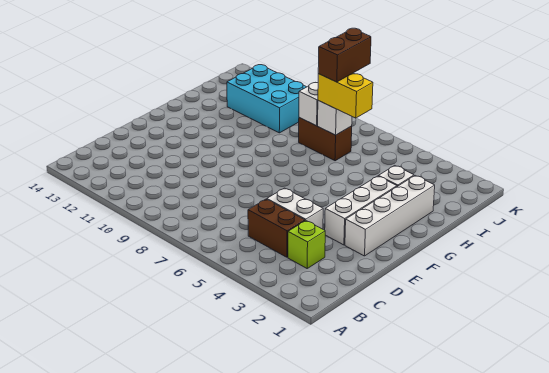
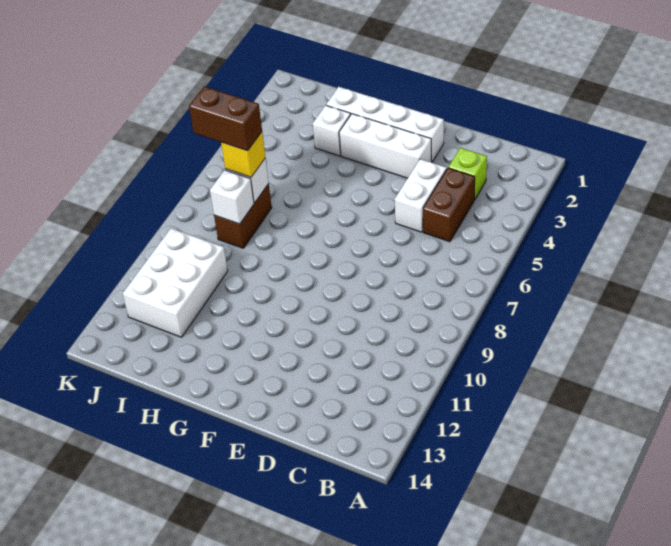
yellow 1x2 brick [318,73,373,118] -> yellow 1x1 brick [221,132,265,177]
cyan 2x3 brick [227,65,306,133] -> white 2x3 brick [123,228,228,337]

